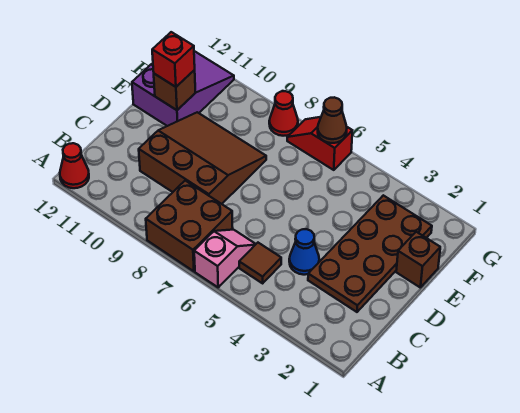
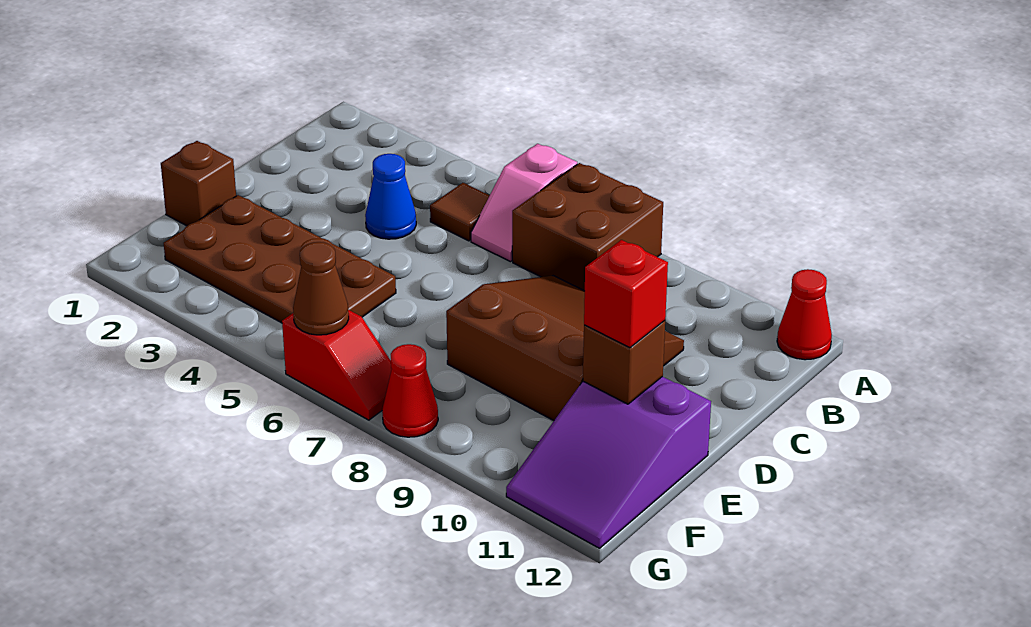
brown 2x4 plate [308,195,432,312] -> brown 2x4 plate turned to [164,195,396,323]
brown 3x3 slope [139,112,266,204] -> brown 3x3 slope turned to [446,276,684,421]

